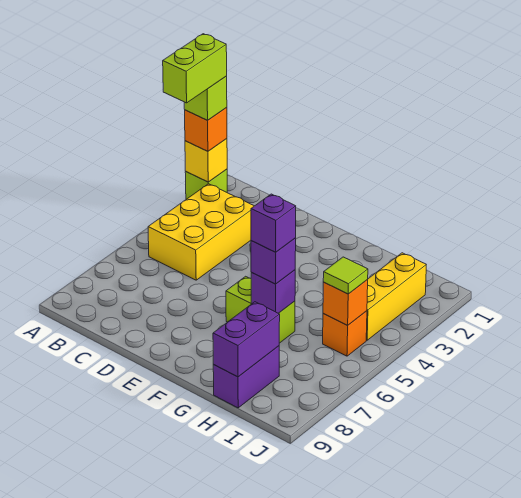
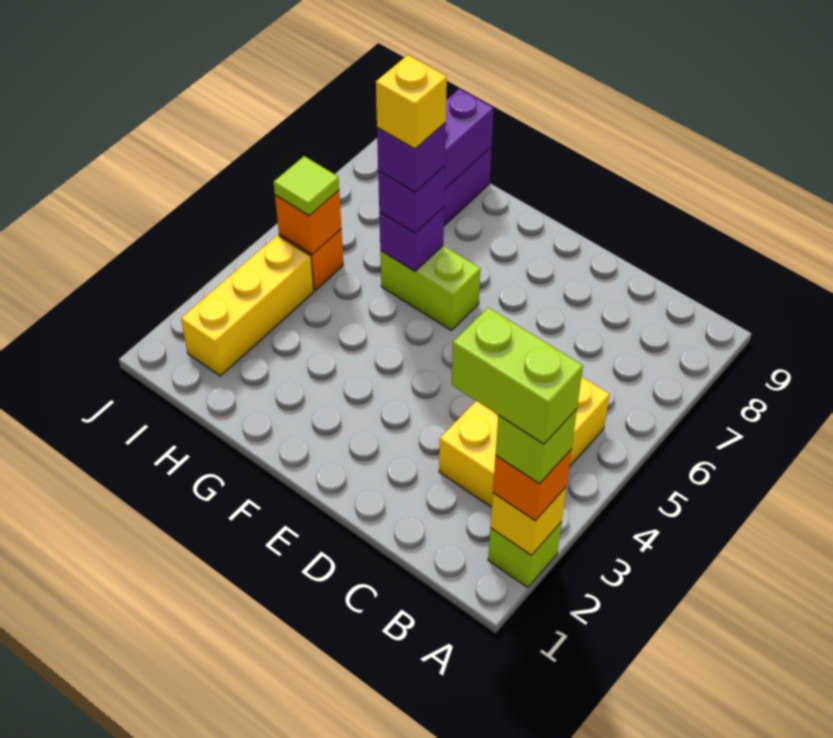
lime 1x2 brick [163,34,227,103] -> lime 1x2 brick turned to [452,308,583,444]
none -> yellow 1x1 brick [376,55,447,149]

